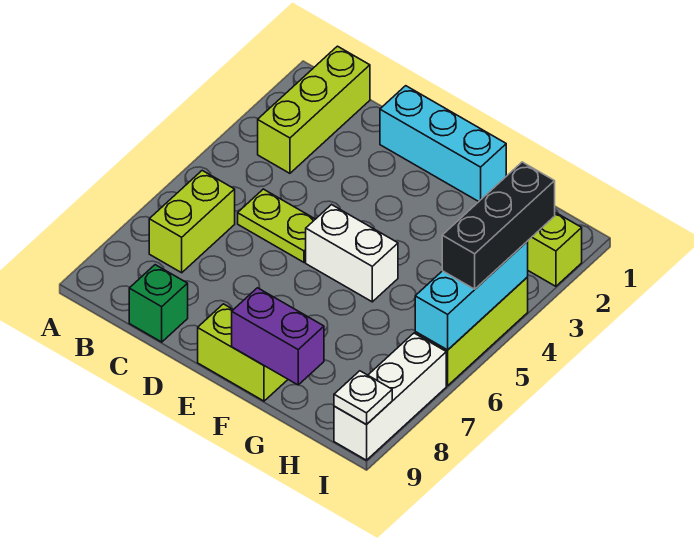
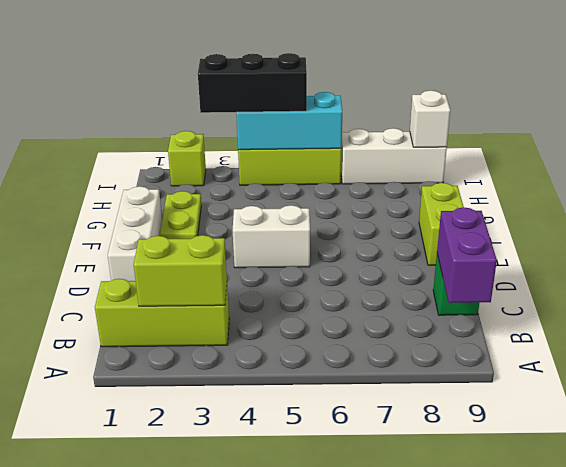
lime 1x2 brick [149,171,235,273] -> lime 1x2 brick moved to [134,235,227,306]
lime 1x2 plate [238,189,315,262] -> lime 1x2 plate moved to [160,191,201,239]
cyan 1x3 brick [380,86,506,202] -> white 1x3 brick [108,186,162,281]
white 1x2 brick [306,205,398,302] -> white 1x2 brick turned to [233,205,310,268]
purple 1x2 brick [232,288,324,385] -> purple 1x2 brick moved to [437,207,497,303]
white 1x1 plate [334,371,392,425] -> white 1x1 brick [410,91,450,147]

